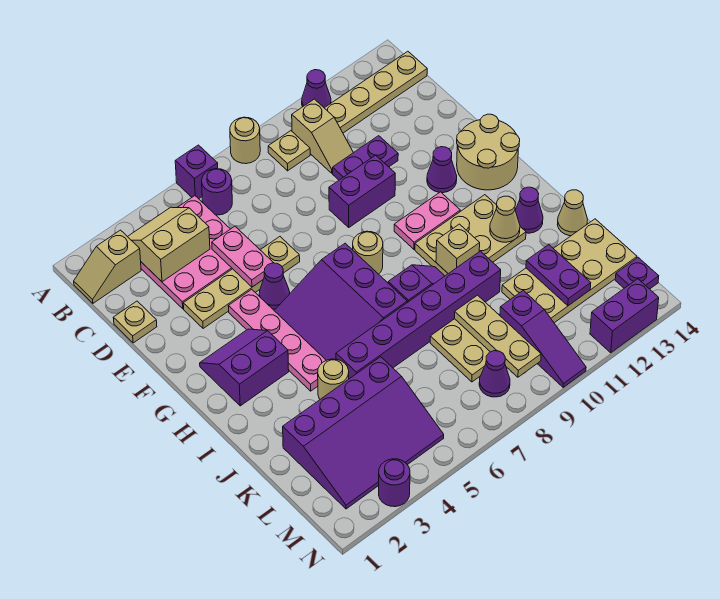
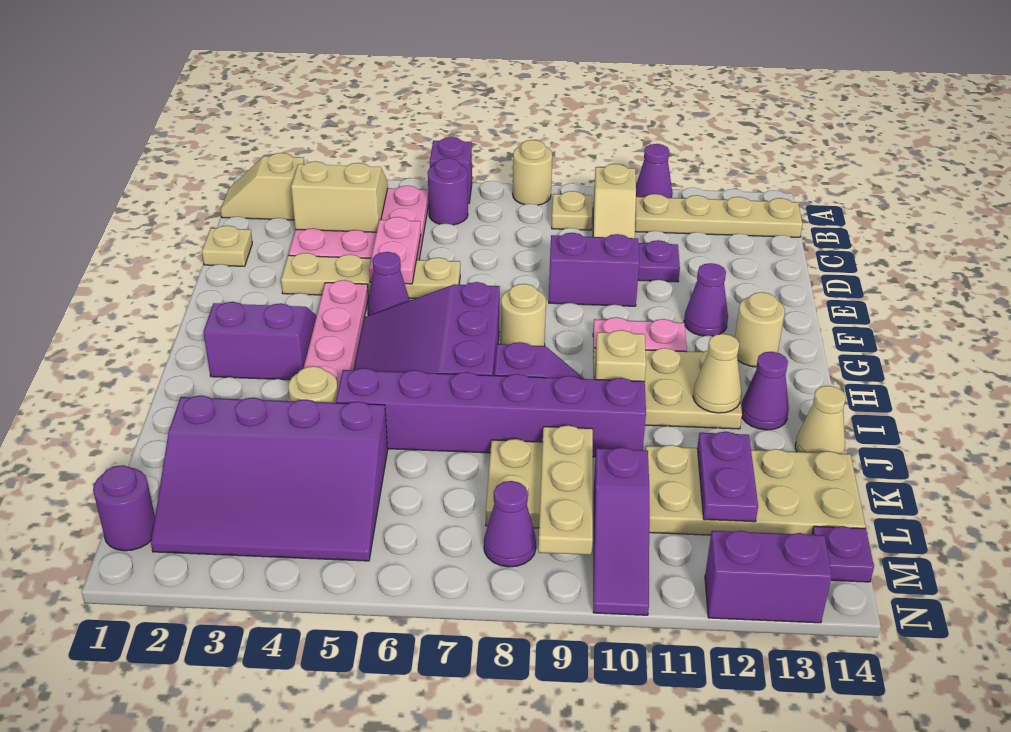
tan 2x2 round brick [457,114,520,190] -> tan 1x1 round brick [735,292,785,367]
purple 1x1 round brick [379,459,410,507] -> purple 1x1 round brick moved to [93,465,155,551]

